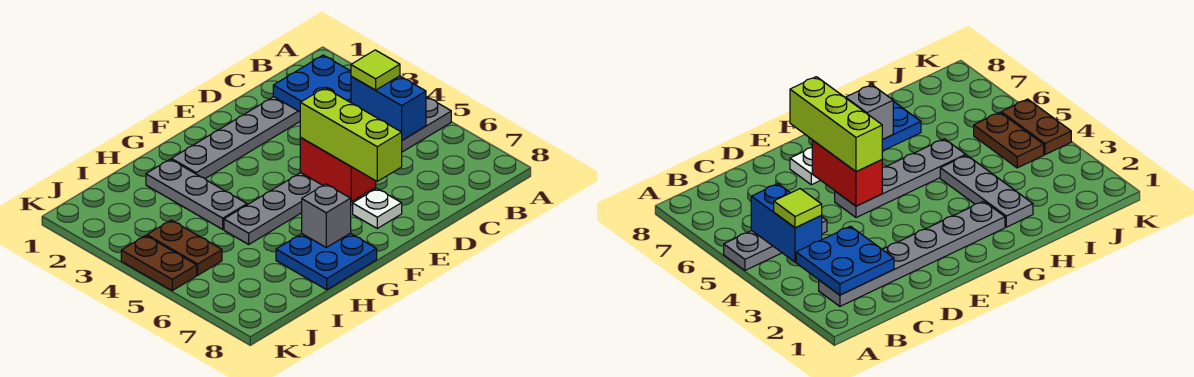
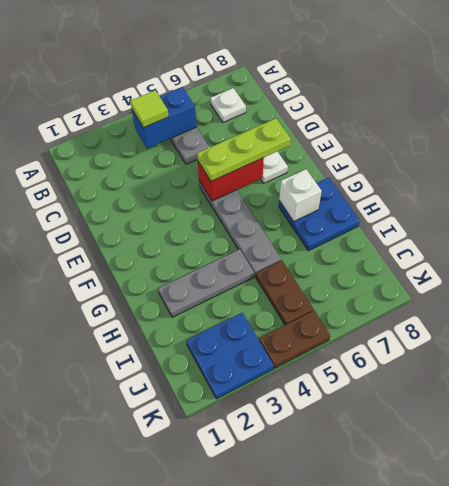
grey 1x6 plate [171,97,300,178] -> none
blue 2x2 plate [273,55,351,112] -> blue 2x2 plate moved to [186,313,274,399]
none -> white 1x1 plate [210,88,246,122]
lime 1x3 brick [300,88,402,181] -> lime 1x3 plate [197,118,291,181]
grey 1x1 brick [302,184,351,247] -> white 1x1 brick [279,169,322,221]
brown 1x2 plate [147,220,222,275] -> brown 1x2 plate turned to [256,260,313,325]

